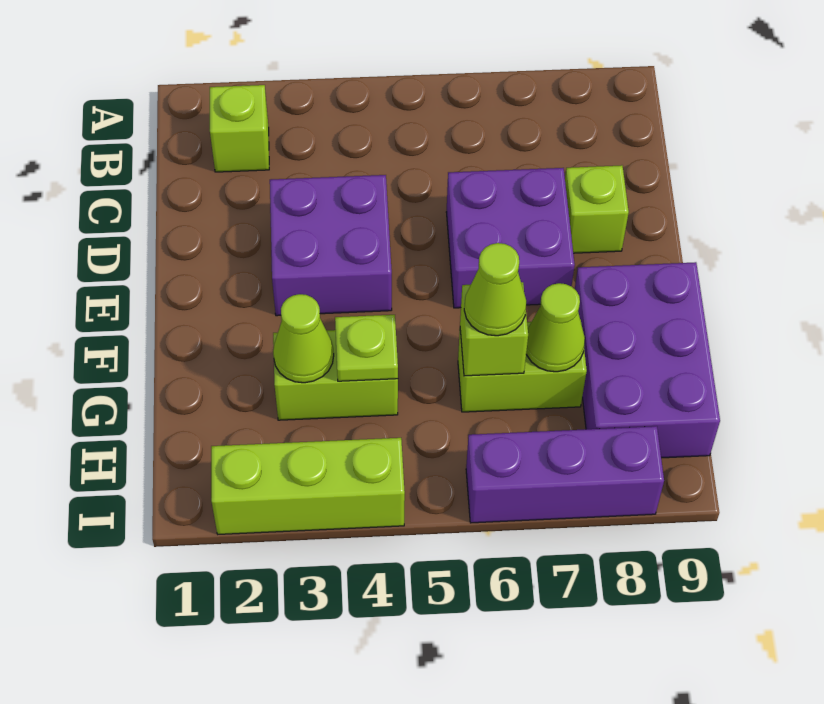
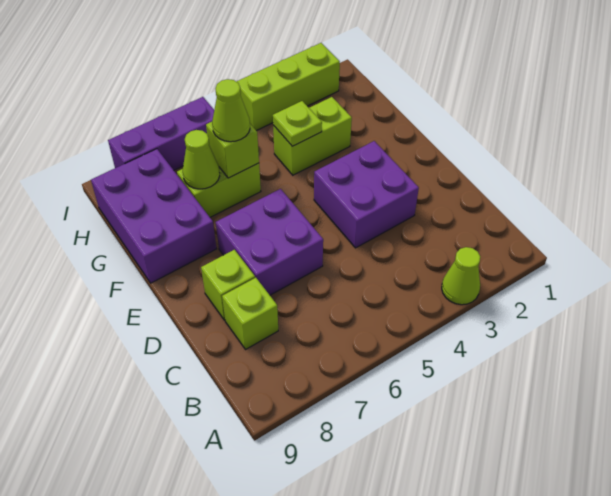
lime 1x1 brick [210,85,269,172] -> lime 1x1 brick moved to [222,278,278,349]
lime 1x1 cone [273,294,334,383] -> lime 1x1 cone moved to [442,247,480,305]

